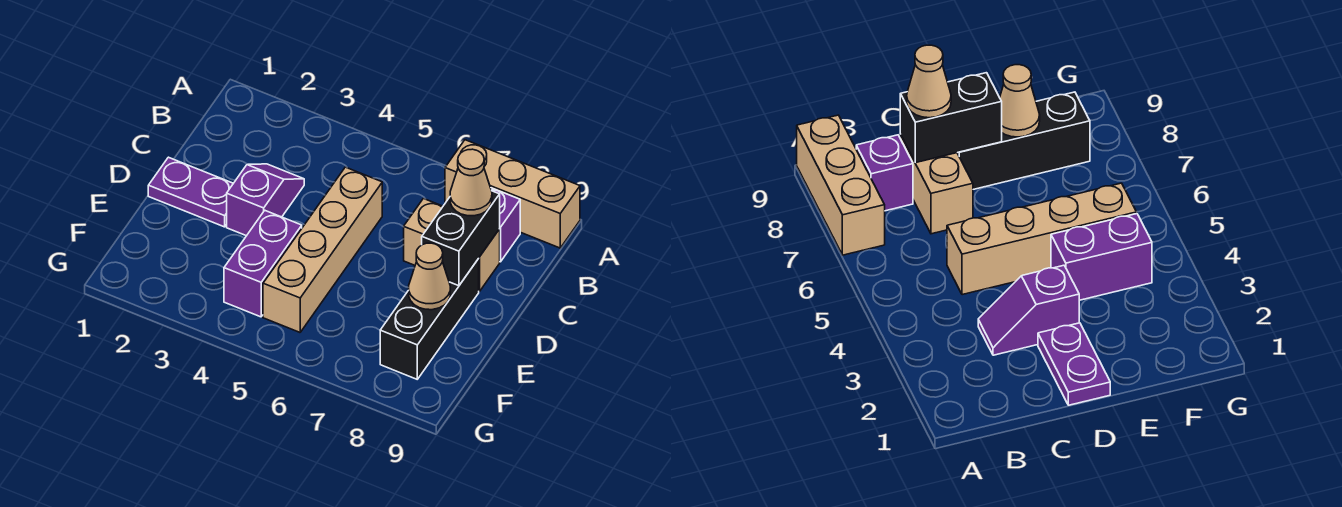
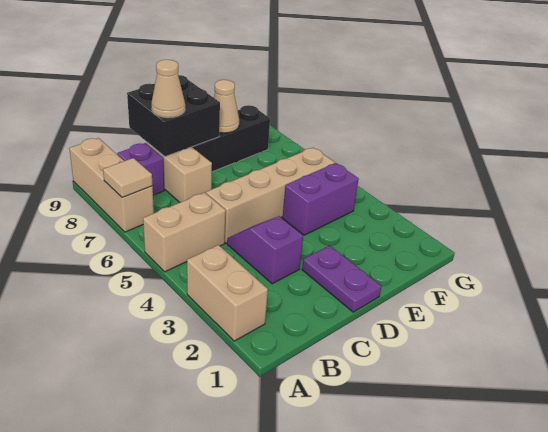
none -> tan 1x2 brick [187,245,268,341]
none -> tan 1x2 brick [143,192,226,272]
none -> tan 1x1 tile [103,158,152,198]
purple 1x2 slope [227,164,304,236] -> purple 1x2 slope turned to [227,216,303,284]
black 1x2 brick [422,191,500,286] -> black 2x2 brick [127,75,220,157]

